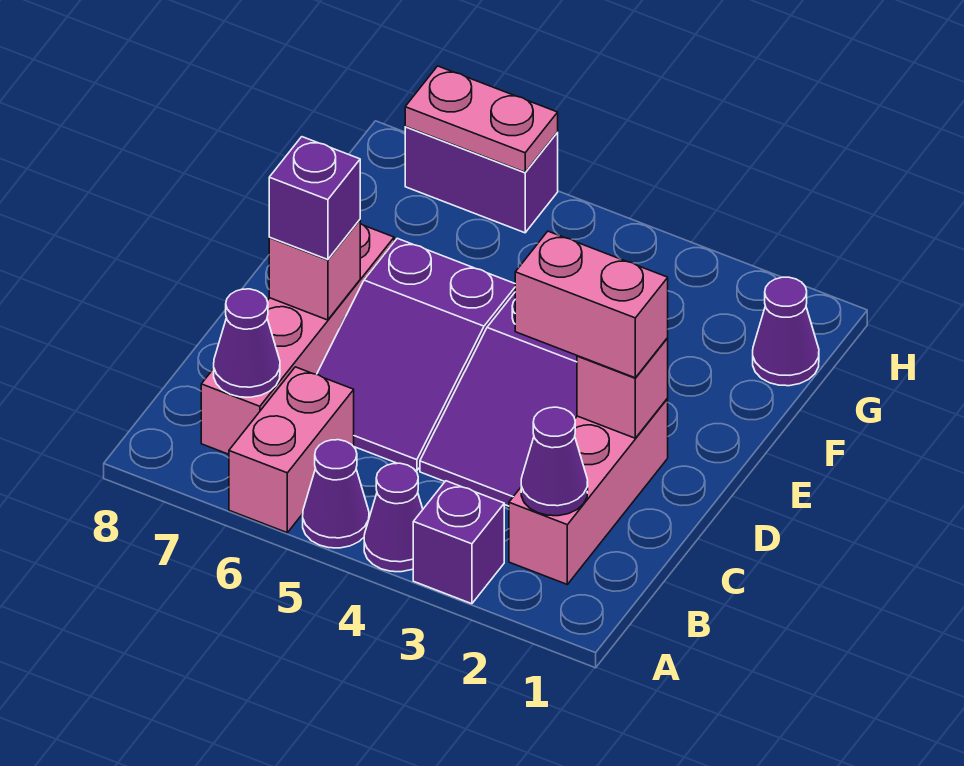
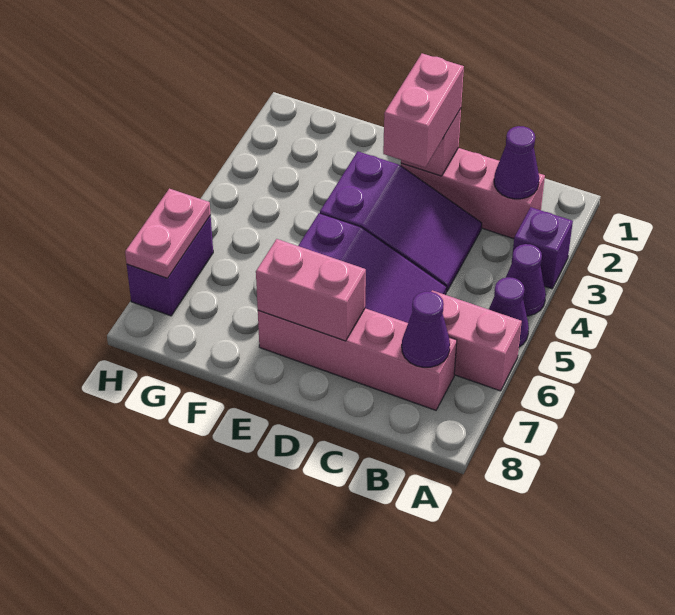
pink 1x1 brick [269,220,360,320] -> pink 1x2 brick [256,239,366,341]
purple 1x1 brick [269,137,360,260] -> none
purple 1x1 cone [753,277,819,386] -> none

